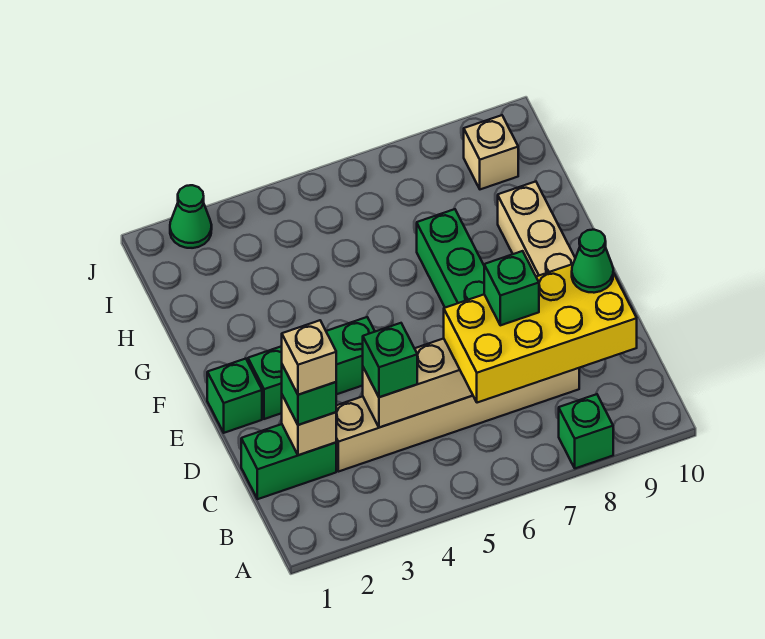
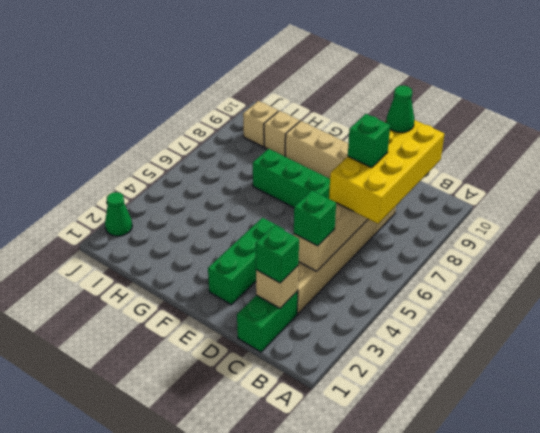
green 1x1 brick [559,394,613,468] -> none
tan 1x1 brick [282,320,336,395] -> tan 1x1 brick moved to [264,111,300,156]
green 1x1 brick [207,358,262,433] -> none

